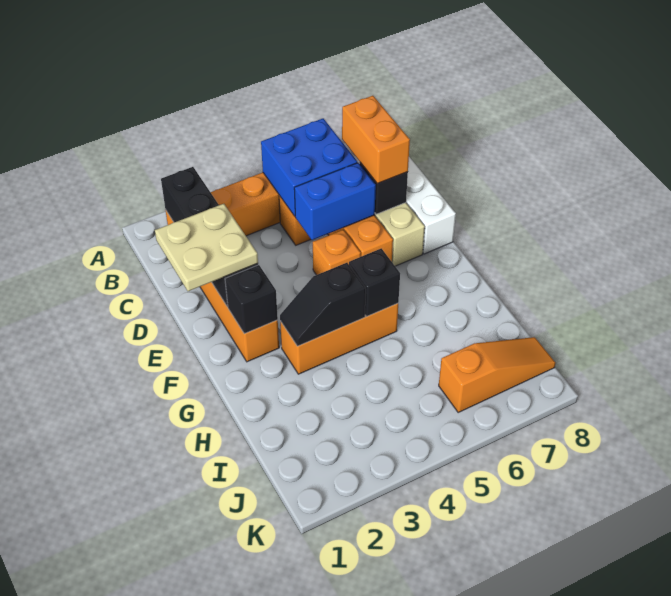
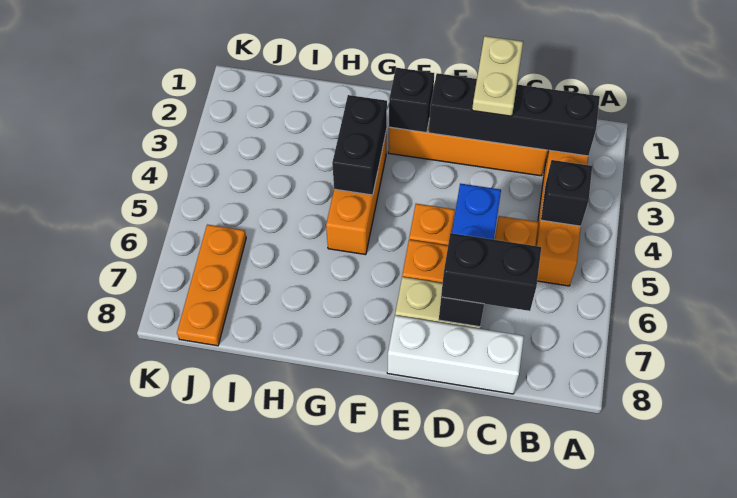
blue 2x2 brick [261,118,357,216] -> none
orange 1x2 brick [342,96,410,184] -> black 1x2 brick [441,233,541,311]
tan 2x2 plate [155,204,258,291] -> tan 1x2 plate [472,36,523,116]
black 1x2 slope [280,263,366,346] -> black 1x2 brick [332,95,387,195]
black 1x1 brick [349,248,400,317] -> black 1x1 brick moved to [541,160,592,226]
orange 1x3 slope [439,337,555,412] -> orange 1x3 plate [177,225,246,346]

